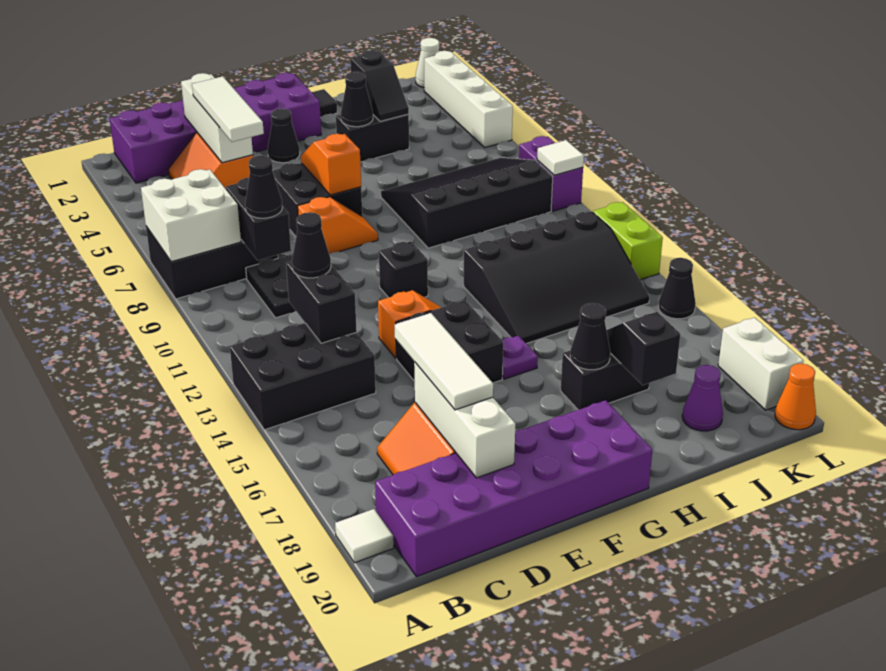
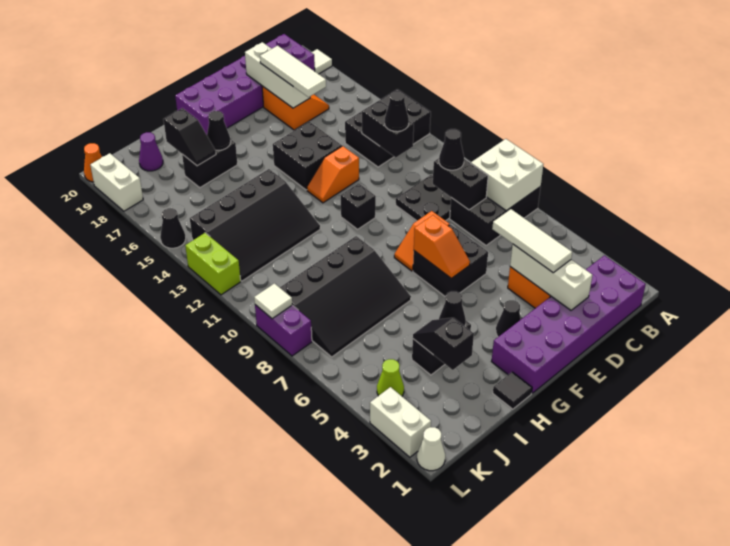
purple 1x1 plate [502,336,538,379] -> none
black 3x4 slope [464,211,649,344] -> black 3x4 slope turned to [190,169,320,281]
none -> lime 1x1 cone [377,359,404,396]
white 1x4 brick [424,51,513,147] -> white 1x2 brick [370,387,431,457]

